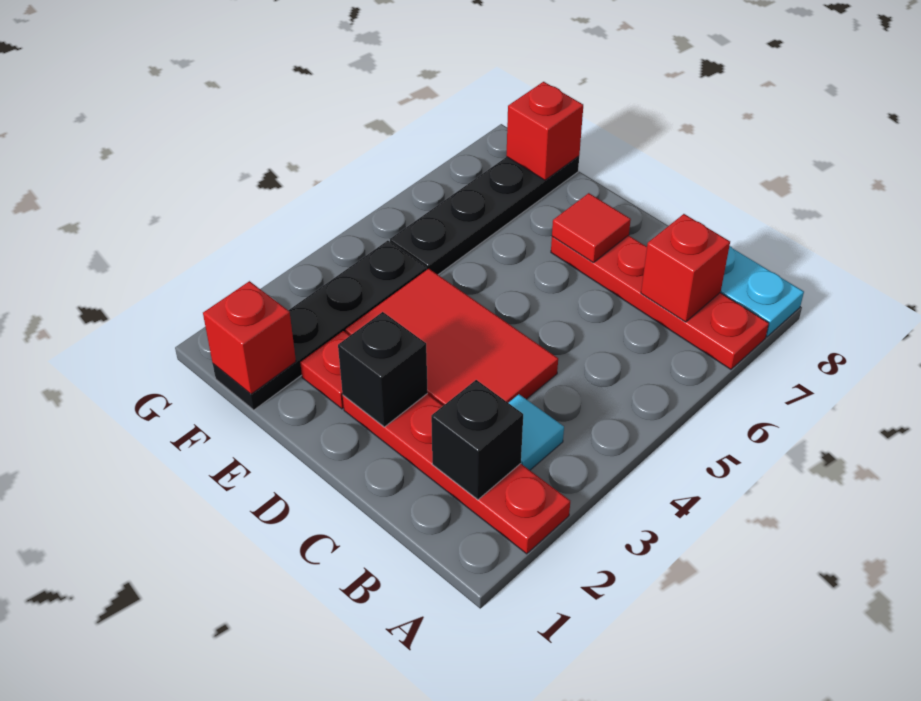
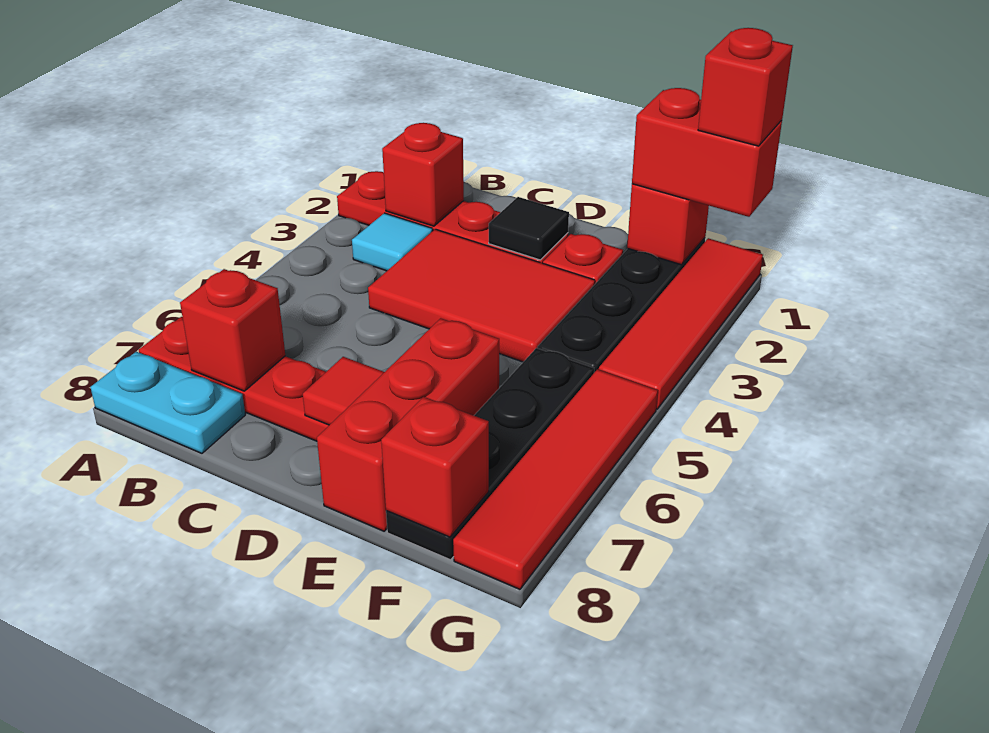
black 1x1 brick [431,380,523,500] -> red 1x1 brick [382,123,464,226]
black 1x1 brick [338,312,428,427] -> black 1x1 tile [489,197,569,260]
none -> red 1x3 brick [317,318,499,531]
none -> red 1x2 brick [632,88,782,217]
none -> red 1x4 tile [599,238,763,409]
none -> red 1x1 brick [698,28,793,146]
none -> red 1x4 tile [453,369,658,589]

